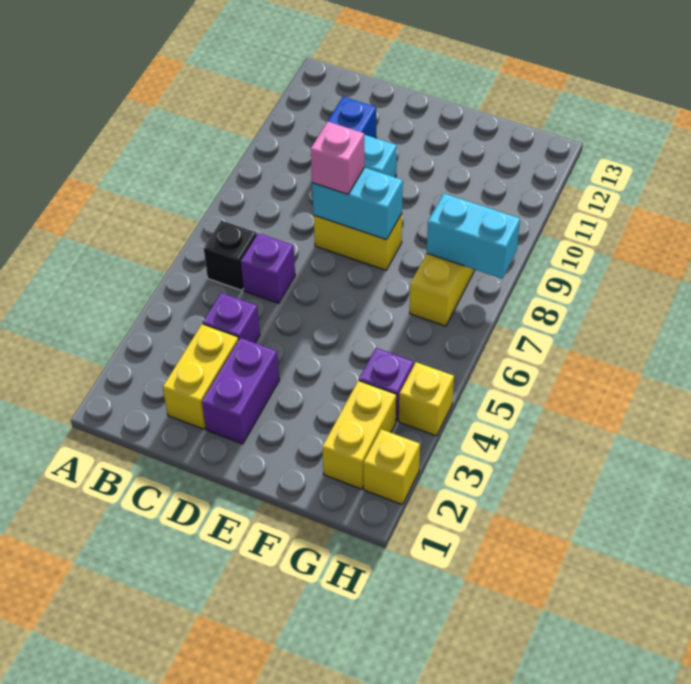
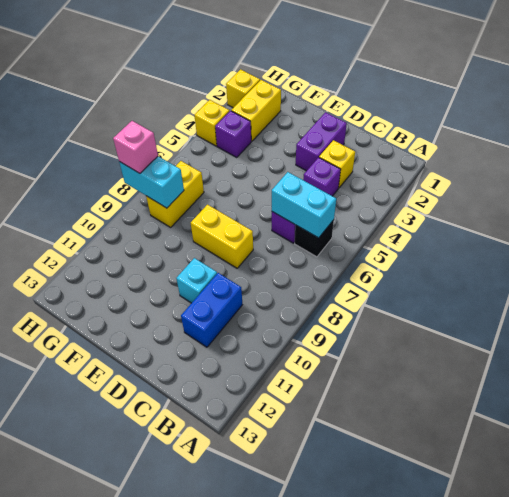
yellow 1x2 brick [163,324,239,429] -> yellow 1x1 brick [319,140,355,188]
cyan 1x2 brick [312,167,403,240] -> cyan 1x2 brick moved to [272,172,336,238]
pink 1x1 brick [310,121,365,194] -> pink 1x1 brick moved to [113,121,158,173]

